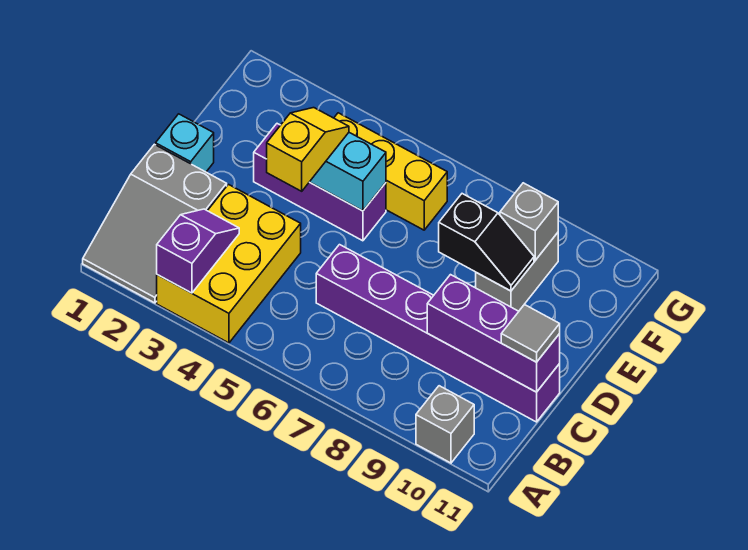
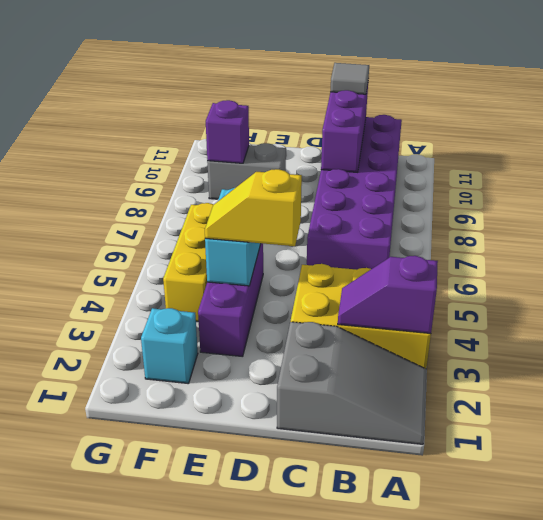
grey 1x1 brick [416,386,474,463] -> none
purple 1x6 brick [316,245,560,422] -> purple 2x6 brick [307,115,402,270]
cyan 1x1 brick [156,114,214,172] -> cyan 1x1 brick moved to [141,308,198,384]
black 1x2 slope [439,194,534,291] -> none
grey 1x1 brick [500,183,558,260] -> purple 1x1 brick [206,100,249,163]

